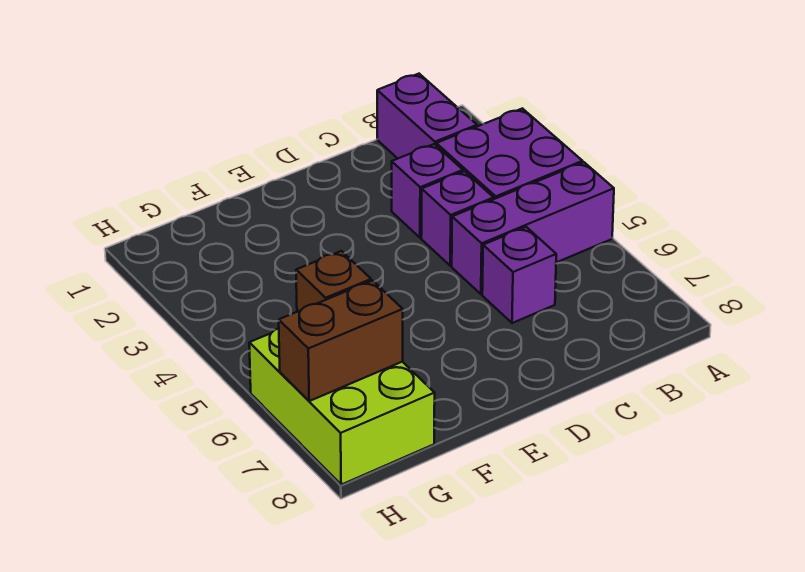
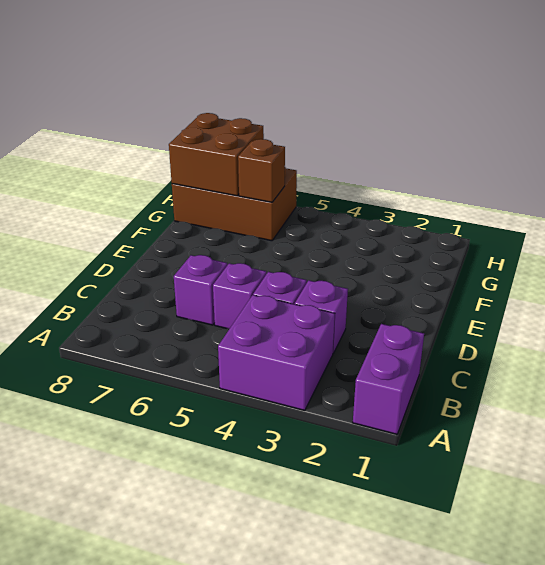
purple 1x3 brick [452,162,614,294] -> purple 1x1 brick [213,263,266,329]
purple 1x2 brick [377,74,477,158] -> purple 1x2 brick turned to [353,324,424,434]
lime 2x3 brick [249,328,435,485] -> brown 2x3 brick [172,167,297,241]
brown 1x2 brick [279,281,403,401] -> brown 2x2 brick [169,113,264,196]

